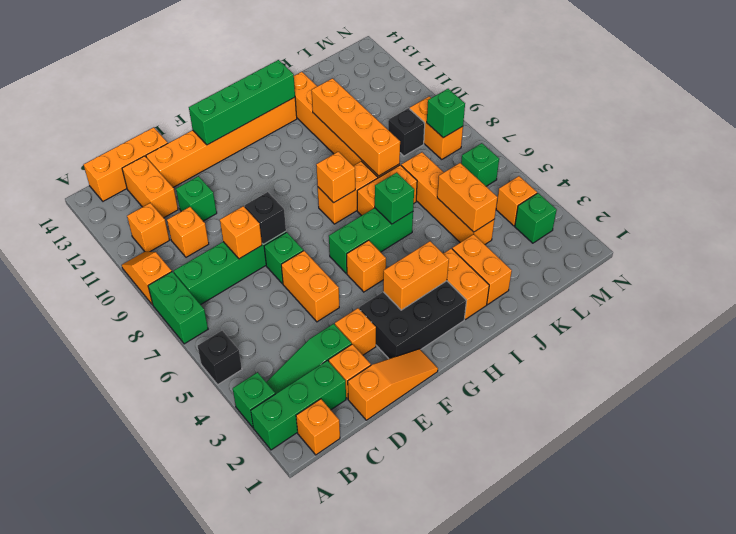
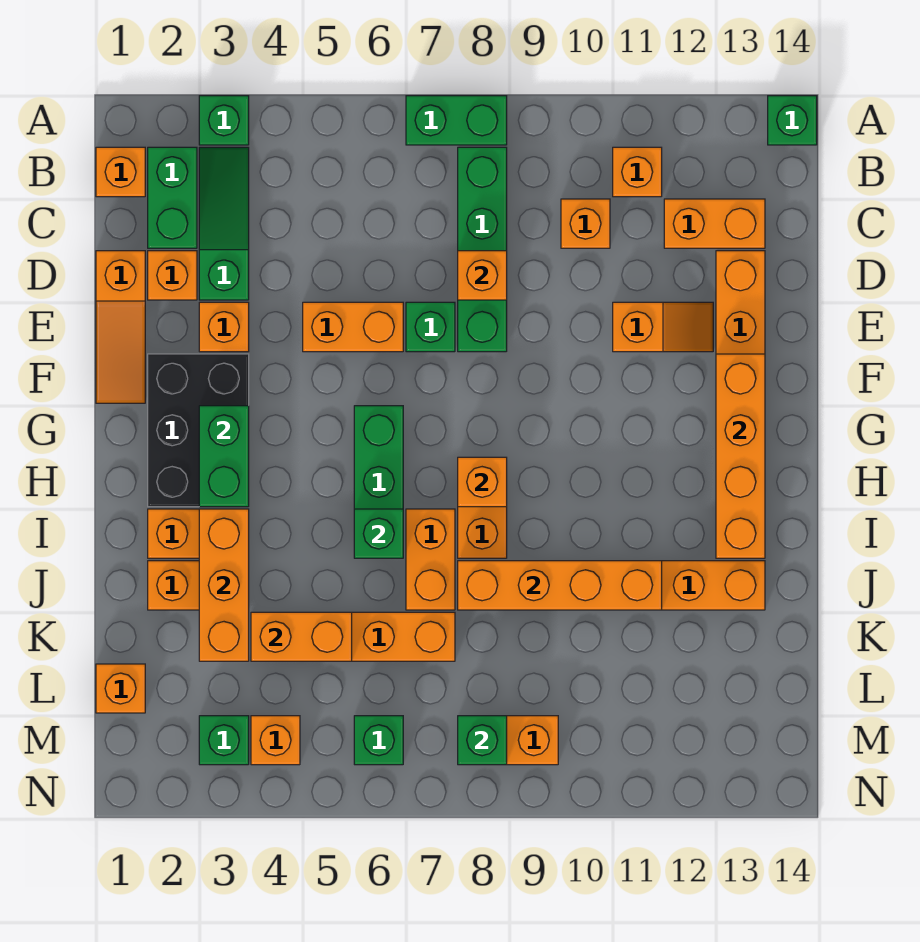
green 1x3 brick [251,360,346,450] -> green 1x2 brick [148,147,197,248]
black 1x1 brick [198,331,242,385] -> none
orange 1x2 slope [122,251,172,305] -> orange 1x2 slope moved to [613,302,713,352]
orange 1x3 brick [84,127,168,201] -> orange 1x3 brick moved to [199,509,249,661]
green 1x1 brick [176,176,217,221] -> green 1x1 brick moved to [768,96,817,145]
black 1x1 brick [245,192,286,244] -> none
green 1x4 brick [189,60,295,145] -> orange 1x4 brick [716,354,765,558]
orange 1x2 brick [383,241,449,310] -> green 1x2 brick [199,406,249,507]
orange 1x1 brick [347,240,386,292] -> orange 1x1 brick moved to [96,664,145,713]
black 1x1 brick [388,108,425,156] -> none

